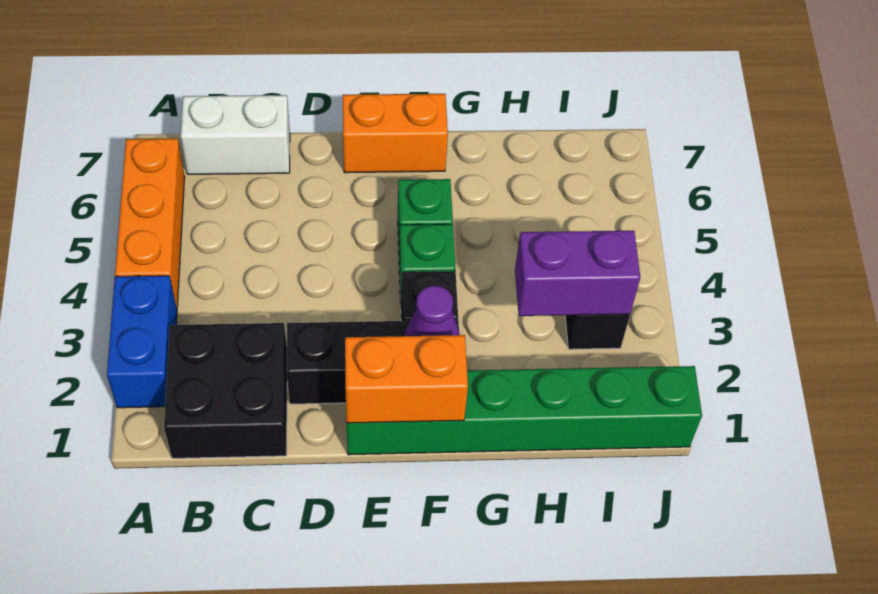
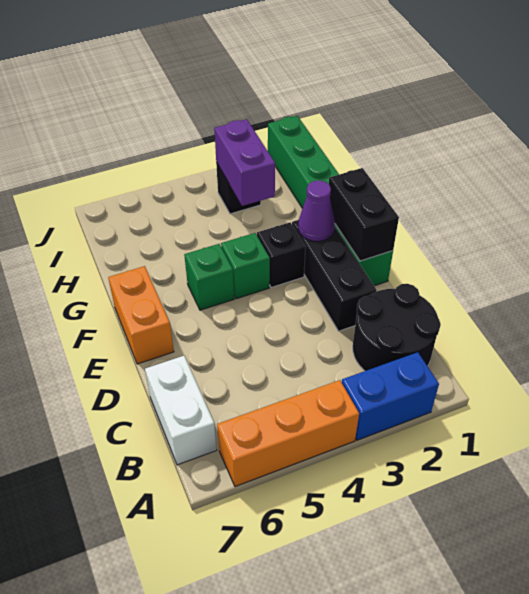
black 2x2 brick [164,323,287,458] -> black 2x2 round brick [353,284,441,371]
orange 1x2 brick [345,335,468,423] -> black 1x2 brick [329,168,399,261]

